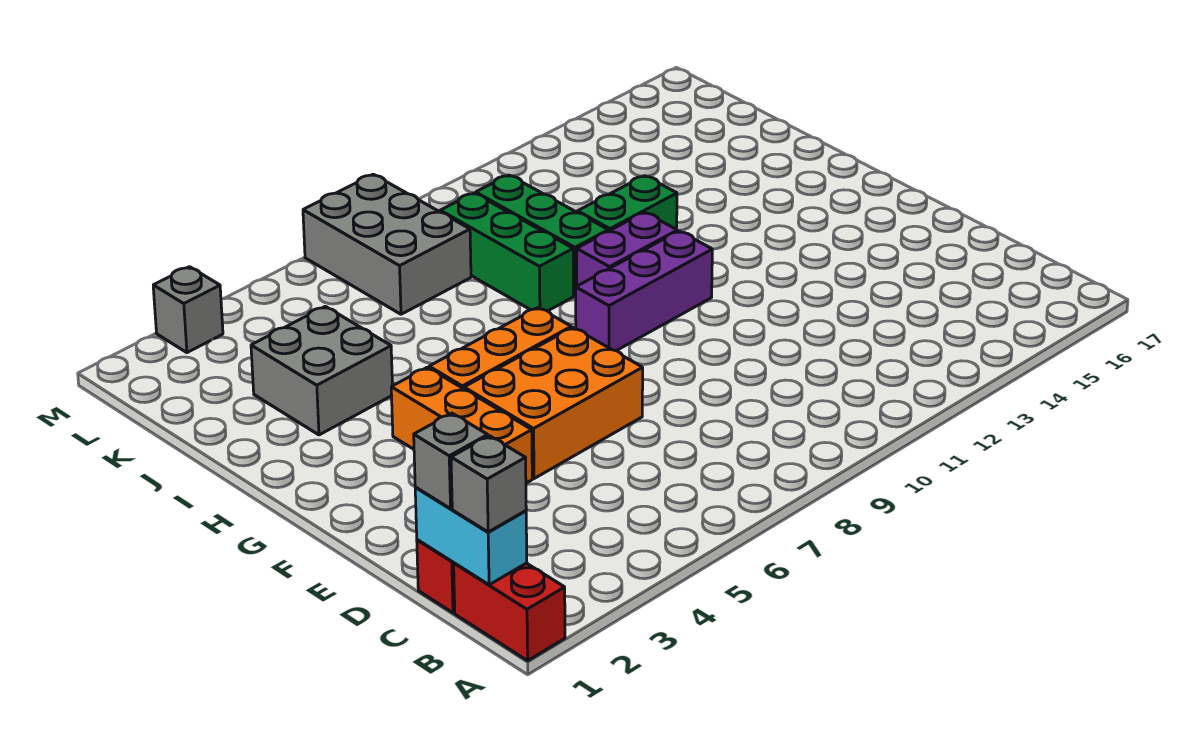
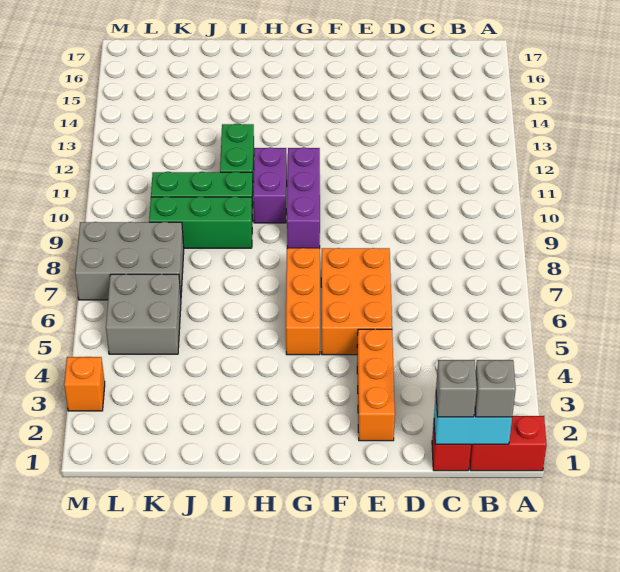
orange 1x3 brick [391,367,532,483] -> orange 1x3 brick turned to [357,329,395,441]
grey 2x2 brick [251,306,392,435] -> grey 2x2 brick moved to [106,274,181,354]
grey 1x1 brick [153,267,223,353] -> orange 1x1 brick [64,357,105,411]

